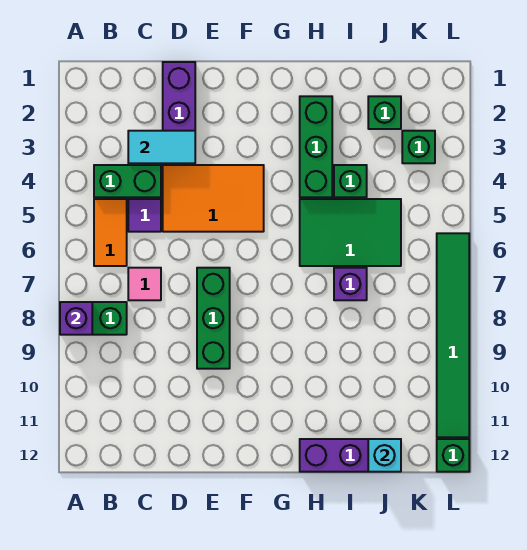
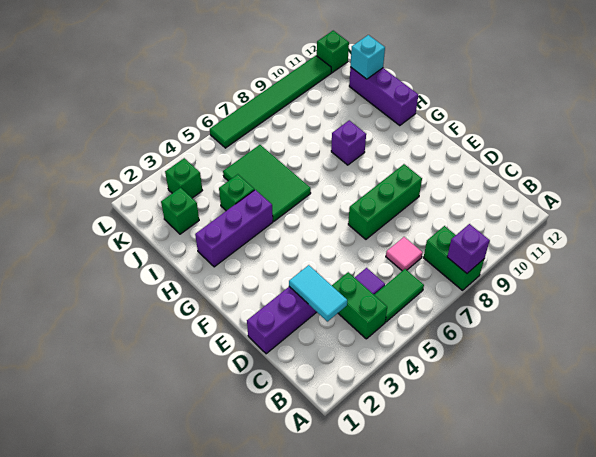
orange 1x2 tile [94,199,127,266] -> green 1x2 tile [374,269,424,322]
orange 2x3 tile [163,165,264,232] -> none
green 1x3 brick [300,96,332,197] -> purple 1x3 brick [195,190,273,267]
purple 1x1 brick [334,268,367,300] -> purple 1x1 brick moved to [331,120,366,165]

